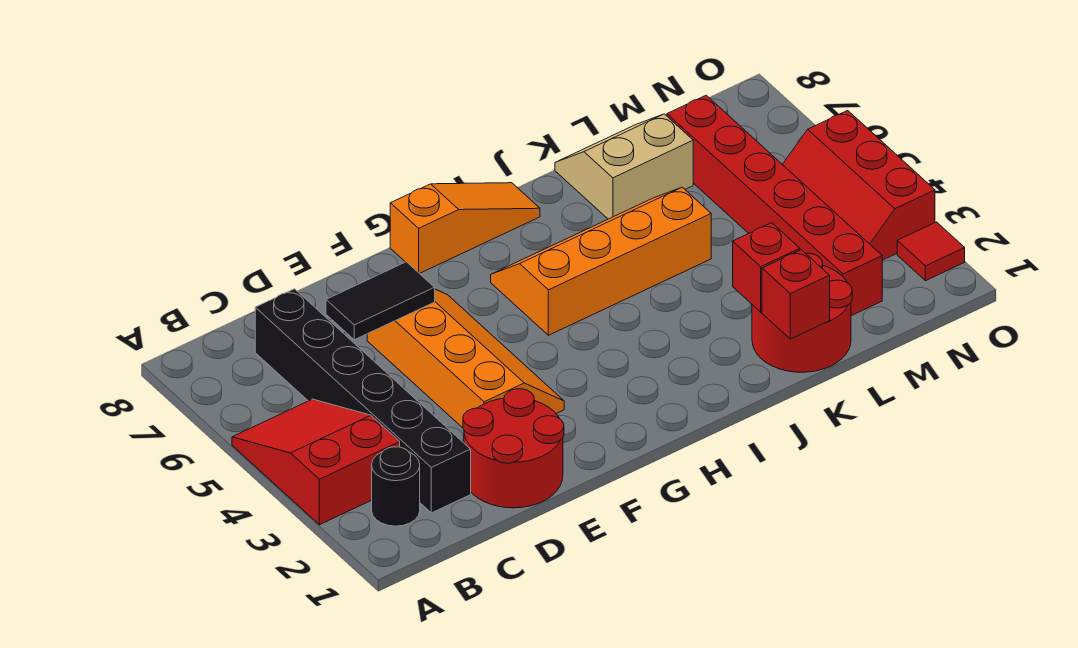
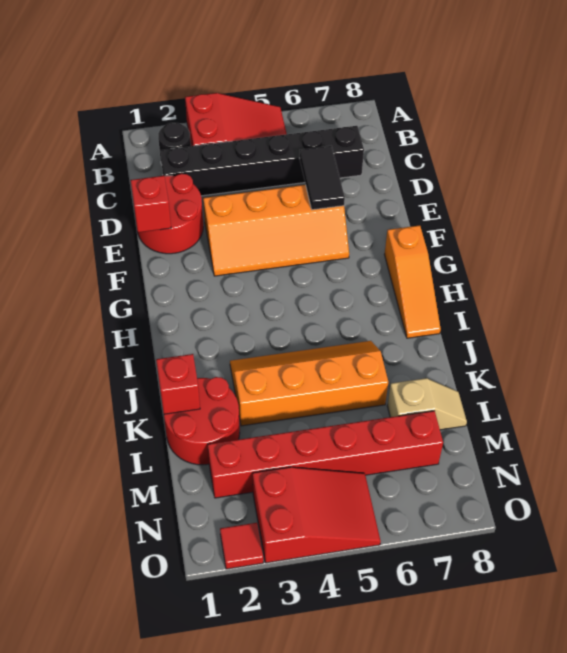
orange 2x4 slope [491,187,711,335] -> orange 2x4 slope turned to [230,341,388,426]
red 1x1 brick [733,223,800,312] -> red 1x1 brick moved to [131,176,171,232]
tan 2x2 slope [555,114,693,219] -> tan 1x2 slope [387,378,467,430]
red 2x3 slope [782,111,935,260] -> red 2x3 slope turned to [253,467,381,563]

